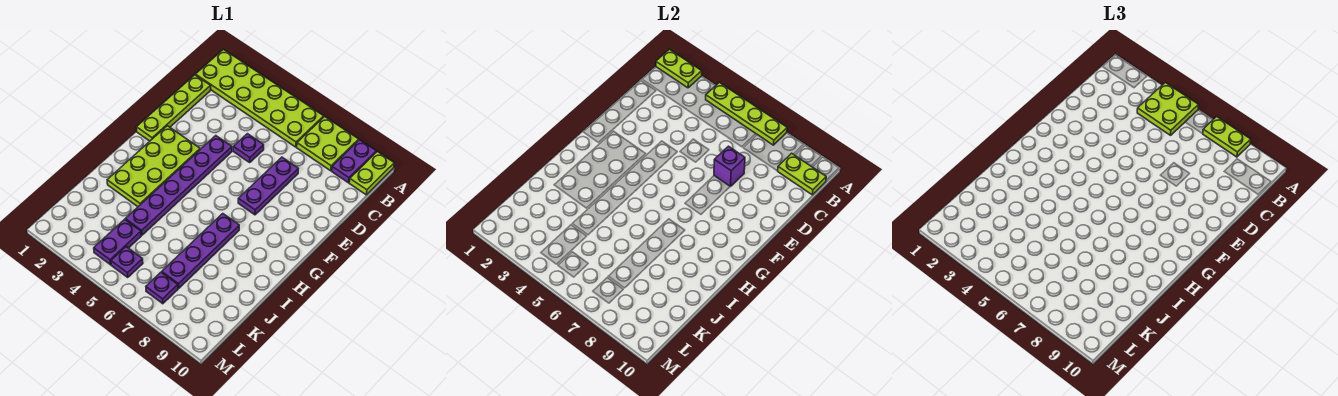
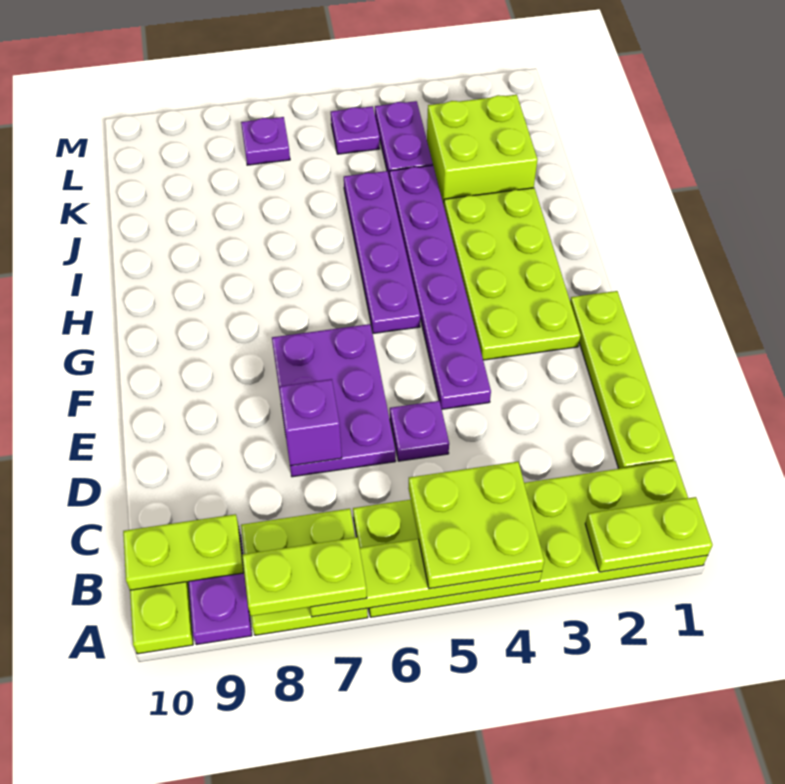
purple 1x3 plate [238,157,298,215] -> purple 2x3 plate [272,324,396,477]
purple 1x4 plate [162,214,239,288] -> purple 1x4 plate moved to [344,171,420,333]
none -> lime 2x2 brick [427,95,537,205]

